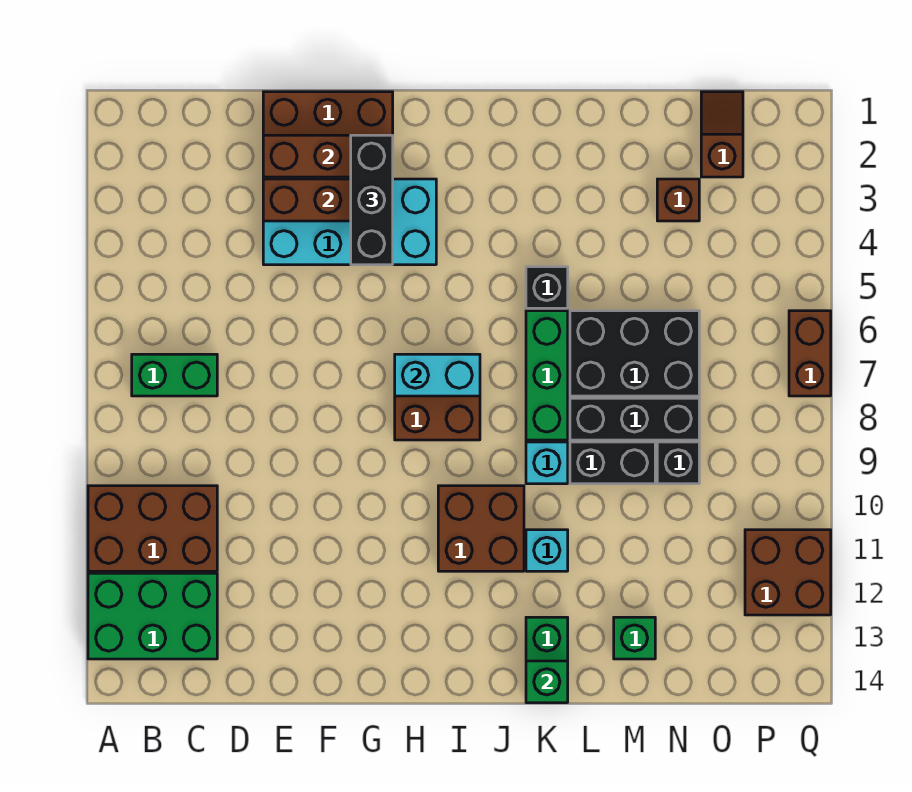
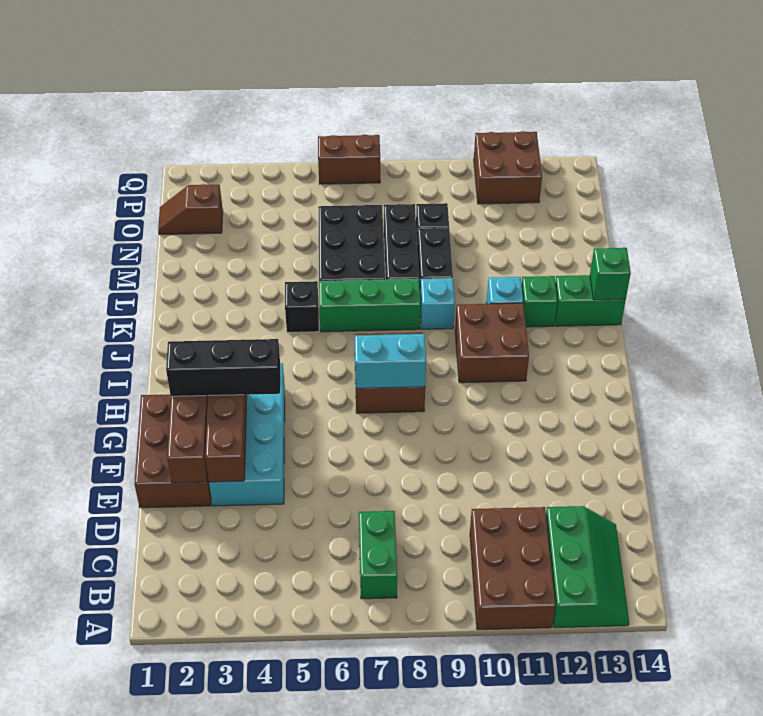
green 2x3 brick [88,573,217,659] -> green 2x3 slope [546,506,629,628]
cyan 1x2 brick [395,354,480,396] -> cyan 1x2 brick turned to [354,334,426,388]
green 1x1 brick [614,617,655,659] -> green 1x1 brick moved to [521,276,557,327]
brown 1x1 brick [657,179,699,221] -> none

